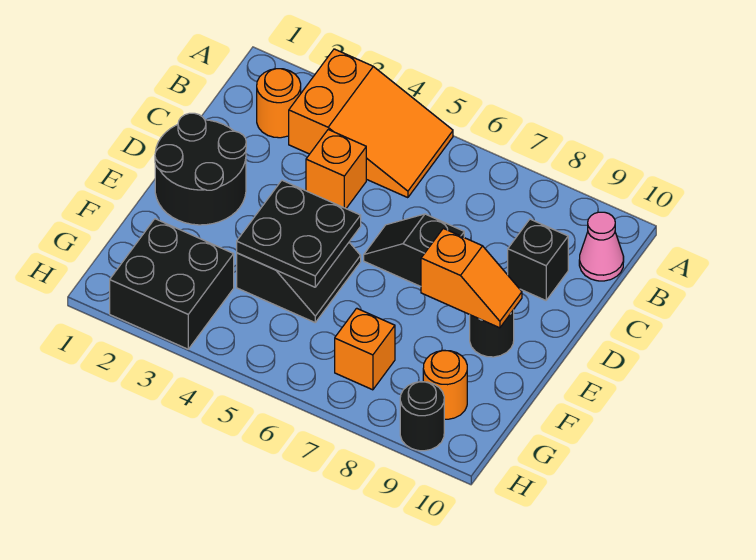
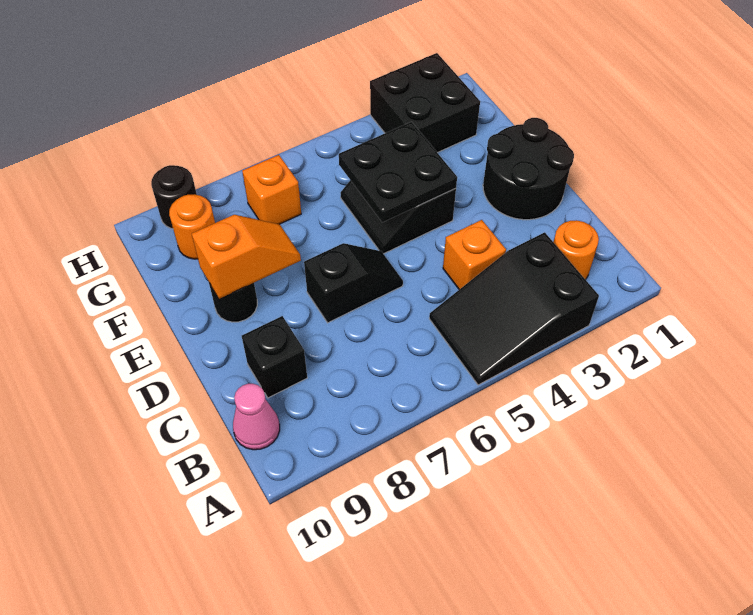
orange 2x3 slope [289,49,453,198] -> black 2x3 slope [429,232,599,385]
orange 1x2 slope [421,228,522,328] -> orange 1x2 slope turned to [192,215,301,299]

